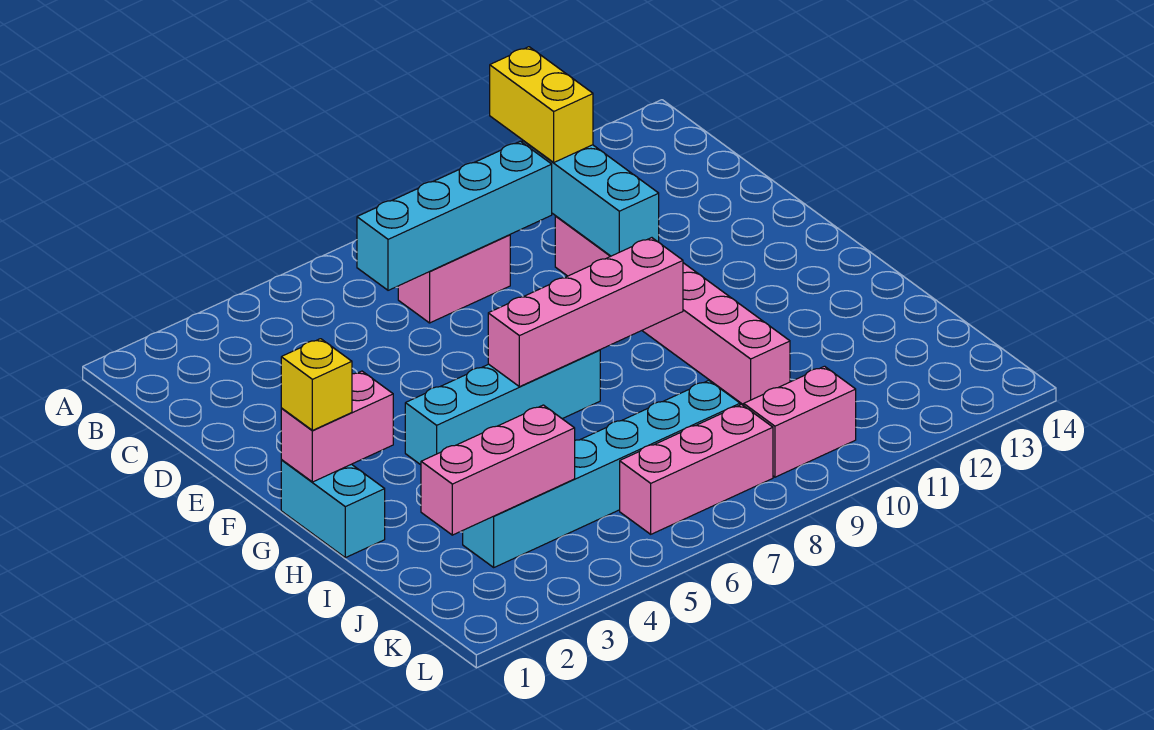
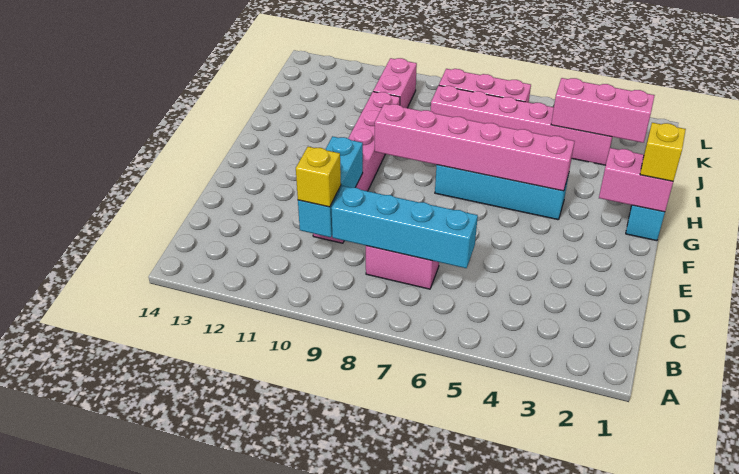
yellow 1x2 brick [490,47,593,163] -> yellow 1x1 brick [296,147,341,207]
pink 1x4 brick [488,238,683,387] -> pink 1x6 brick [375,104,575,191]
cyan 1x6 brick [463,380,740,567] -> pink 1x6 brick [431,86,612,165]
pink 1x2 brick [744,366,856,477] -> pink 1x2 brick turned to [373,58,417,108]

